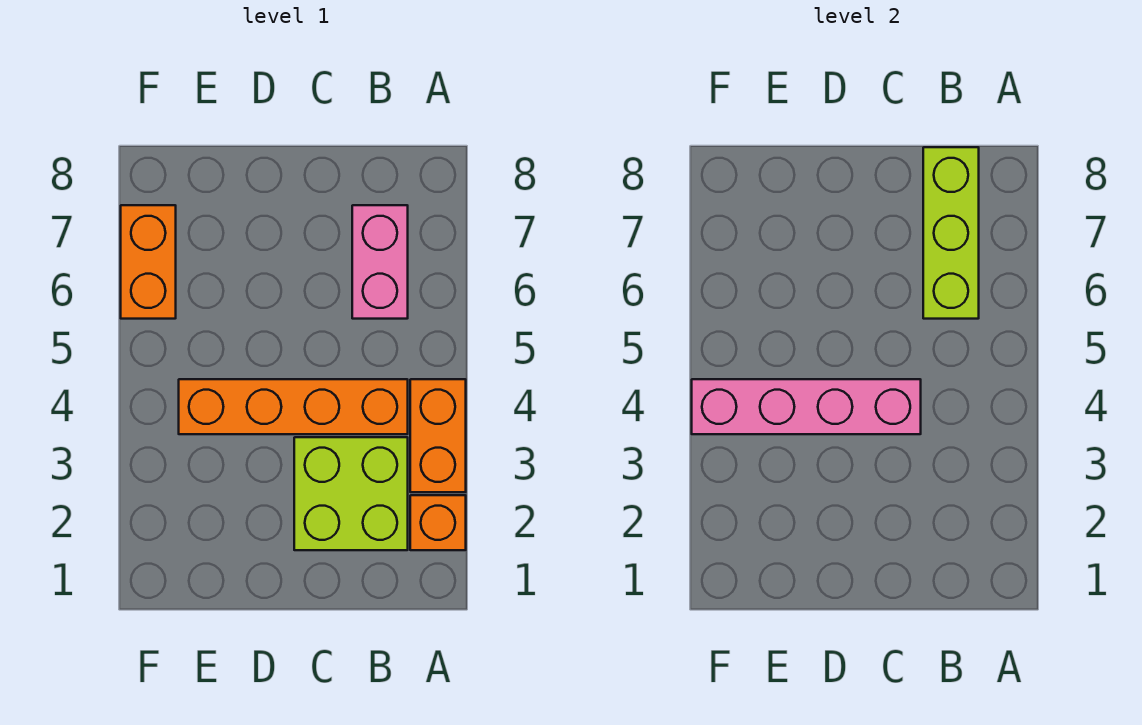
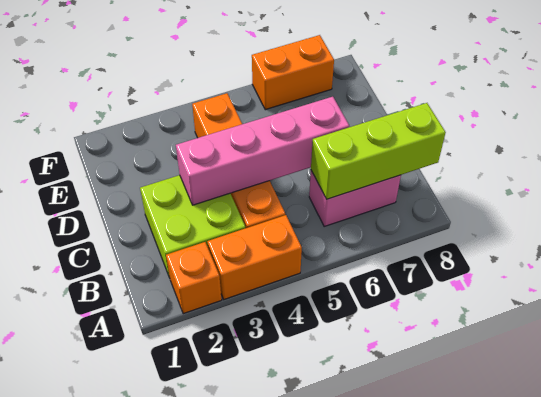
pink 1x4 brick [692,379,921,434] -> pink 1x4 brick turned to [176,97,349,205]

